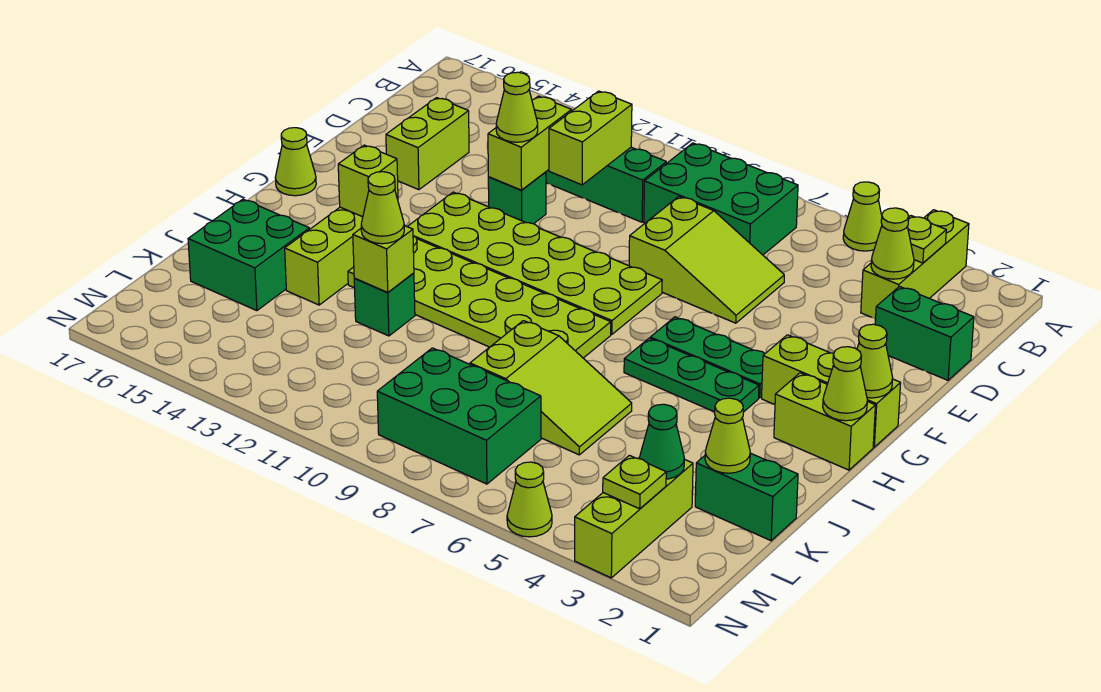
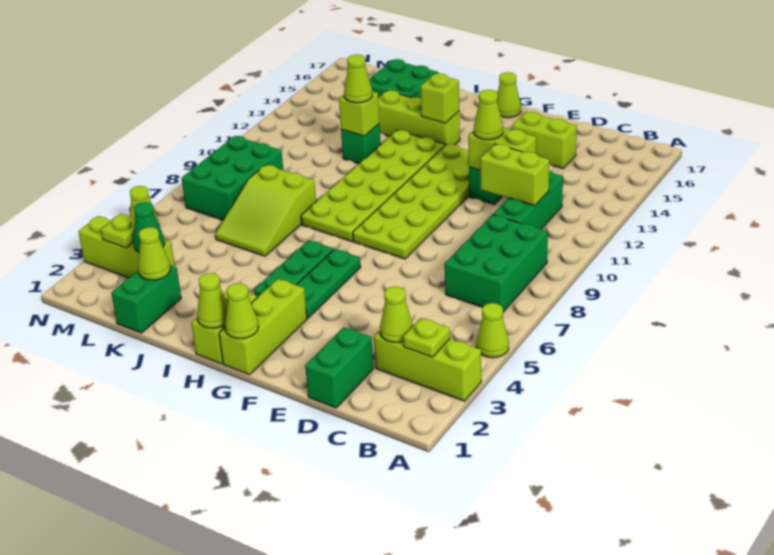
lime 2x3 slope [629,197,784,323] -> none

